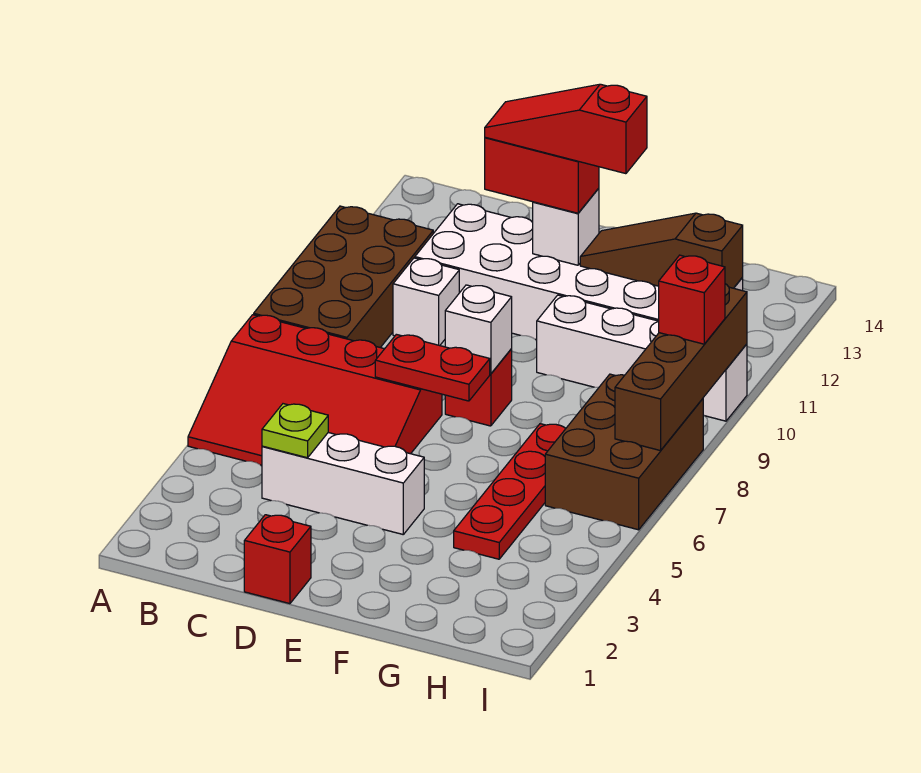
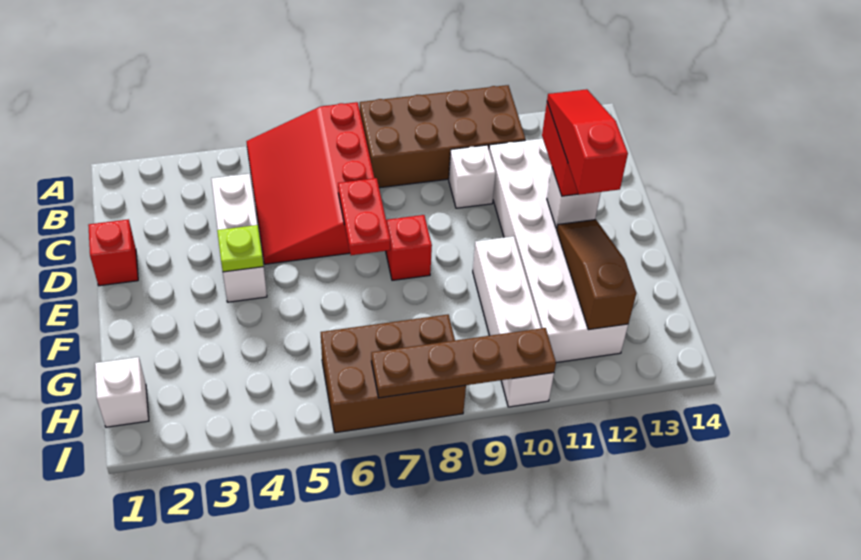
lime 1x1 plate [262,404,328,458] -> lime 1x1 plate moved to [217,225,264,272]
white 1x1 brick [445,285,512,374] -> white 1x1 brick moved to [95,357,149,427]
red 1x4 plate [454,424,566,559] -> none
brown 1x4 brick [615,284,747,451] -> brown 1x4 plate [371,328,556,398]
red 1x1 brick [659,255,725,344] -> none

